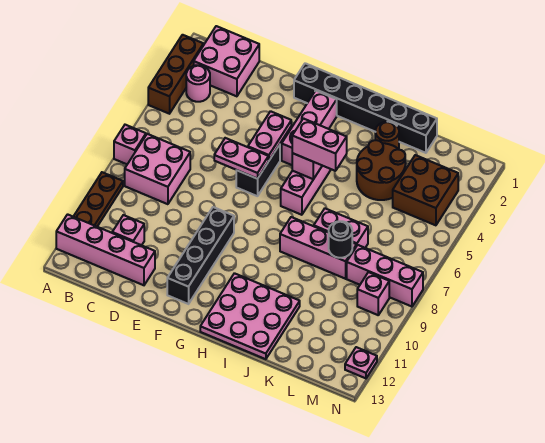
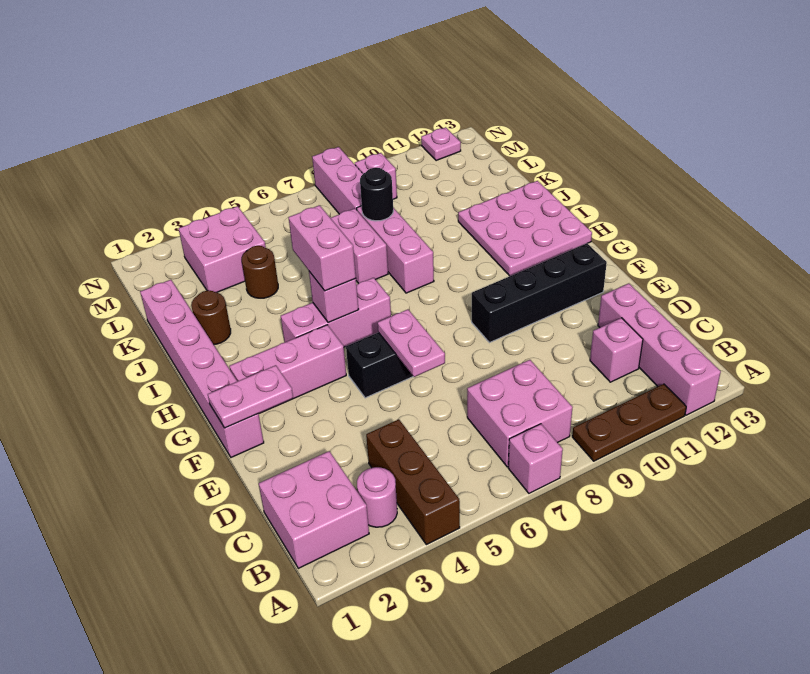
brown 1x3 brick [148,35,203,114] -> brown 1x3 brick turned to [366,419,460,545]
black 1x6 brick [294,63,437,153] -> pink 1x6 brick [140,280,264,457]
pink 1x2 plate [248,111,291,161] -> pink 1x2 plate moved to [208,365,293,428]
brown 2x2 round brick [357,140,406,200] -> brown 1x1 round brick [242,246,278,298]
brown 2x2 brick [393,155,458,225] -> pink 2x2 brick [179,206,266,292]

